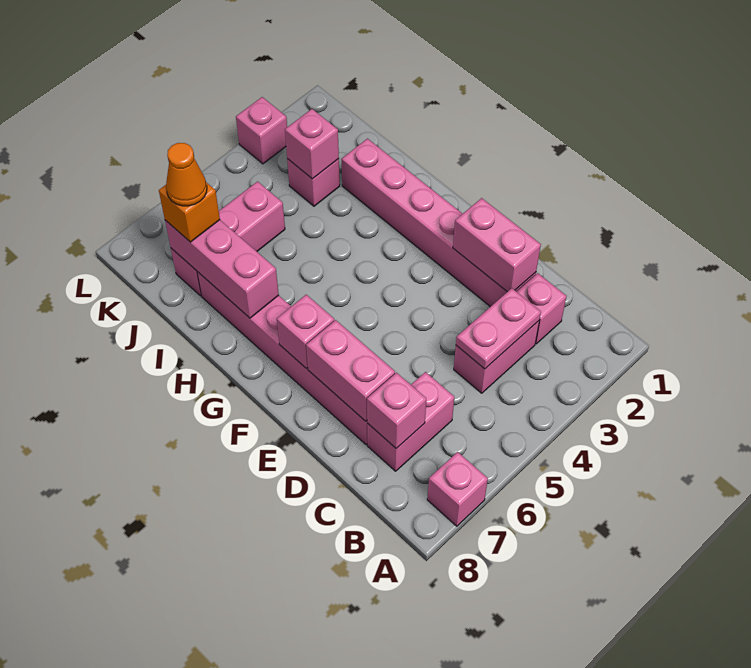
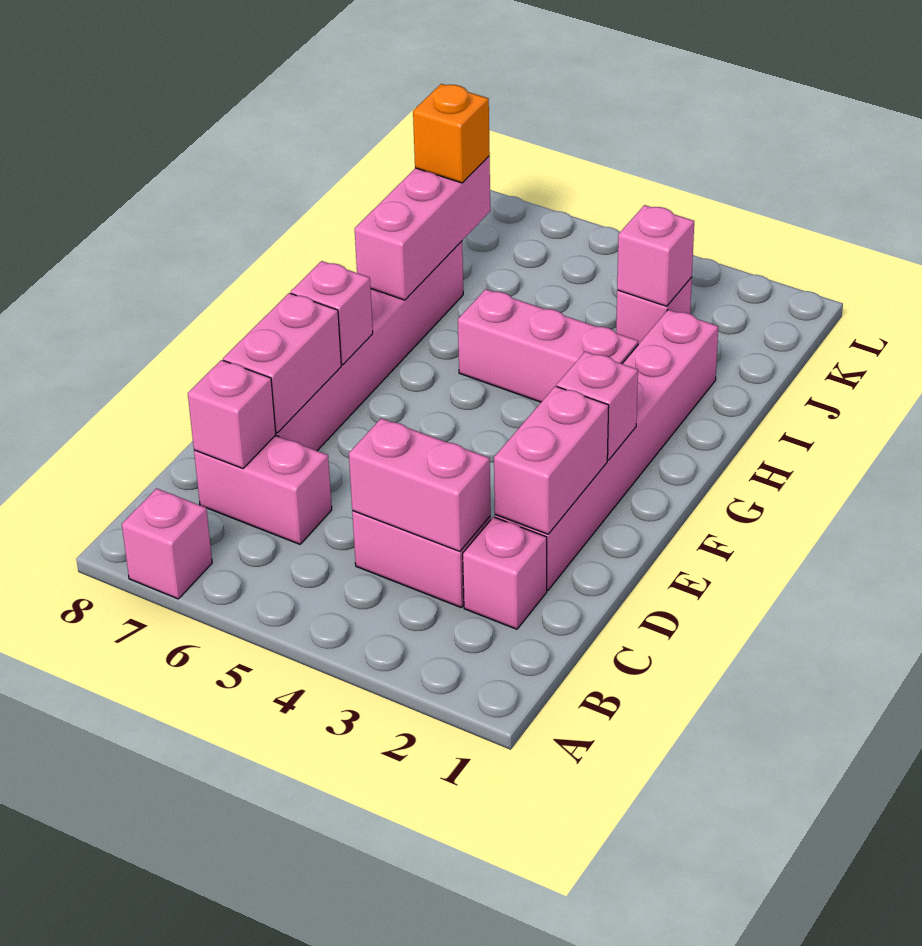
pink 1x2 plate [456,288,541,369] -> pink 1x2 brick [349,418,491,551]
pink 1x3 brick [171,182,285,296] -> pink 1x3 brick moved to [458,289,638,402]
orange 1x1 cone [166,143,207,206] -> none
pink 1x1 brick [236,97,287,164] -> pink 1x1 brick moved to [557,351,638,460]

